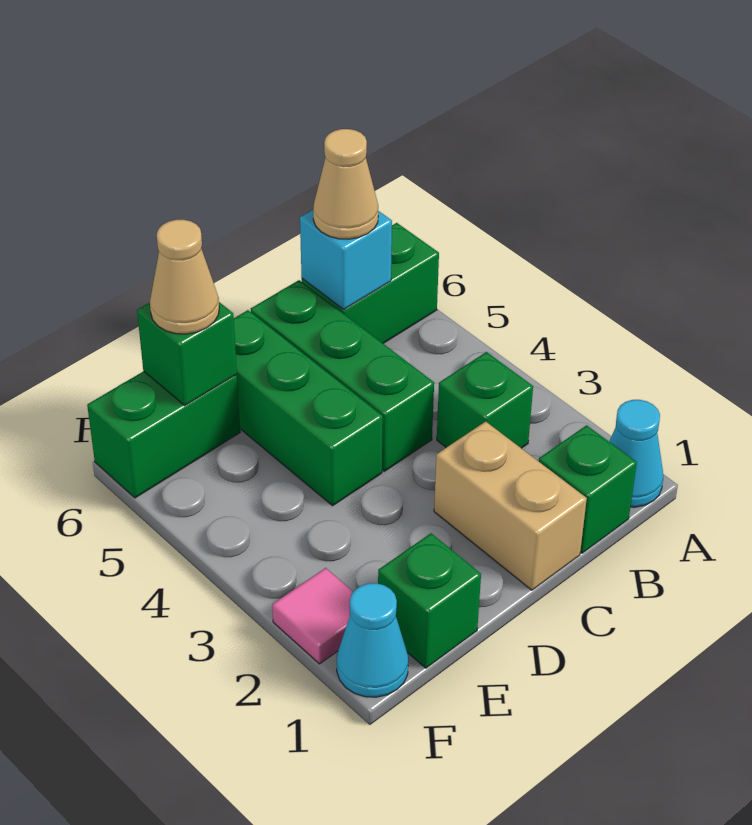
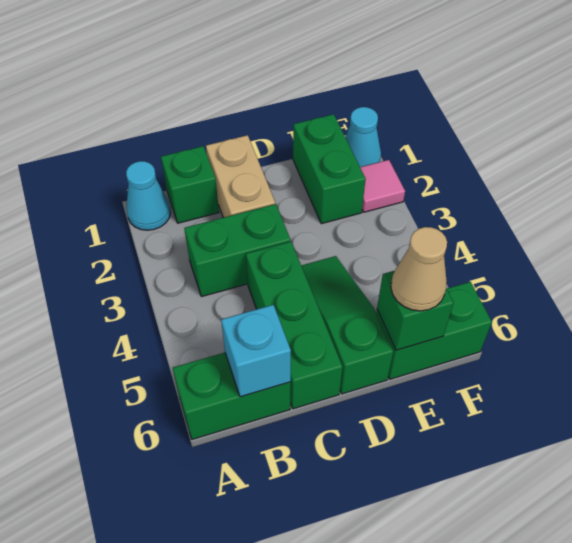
green 1x1 brick [437,352,533,448] -> green 1x2 brick [184,204,291,297]
tan 1x1 cone [313,129,378,239] -> none
green 1x3 brick [234,310,383,506] -> green 1x3 slope [301,256,393,394]
green 1x1 brick [378,533,481,668] -> green 1x2 brick [293,114,366,224]

